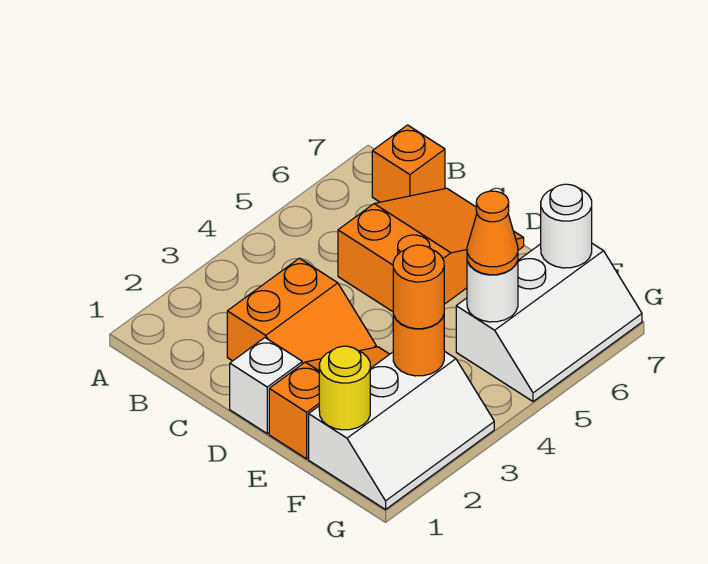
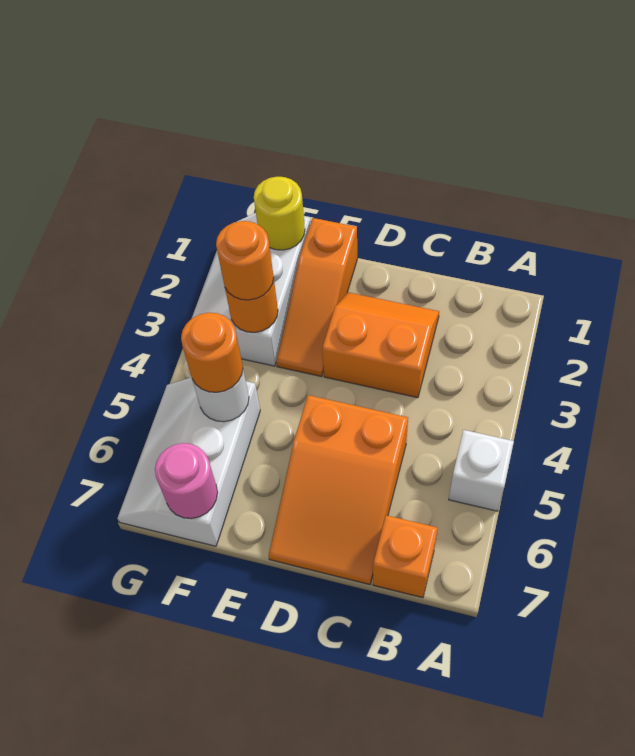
orange 2x2 slope [227,258,376,364] -> orange 2x2 slope turned to [322,292,439,398]
white 1x1 brick [230,338,302,434] -> white 1x1 brick moved to [449,430,514,511]
orange 1x1 cone [467,191,518,275] -> orange 1x1 round brick [181,313,243,392]
white 1x1 round brick [541,184,592,268] -> pink 1x1 round brick [155,443,218,518]

